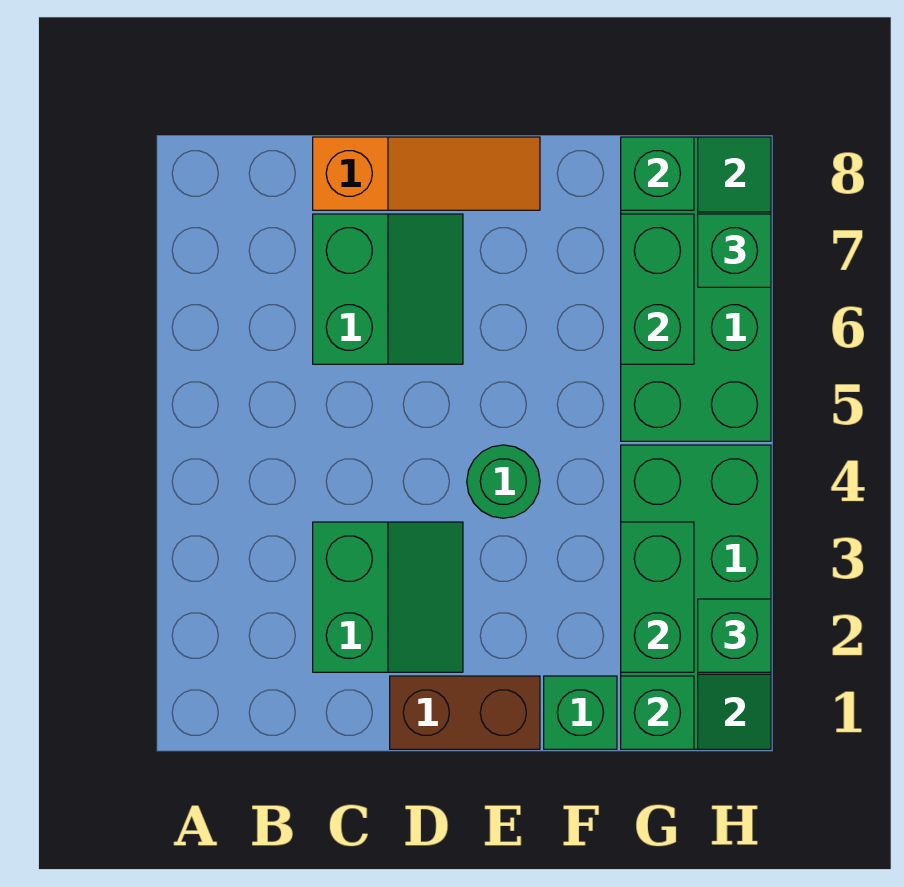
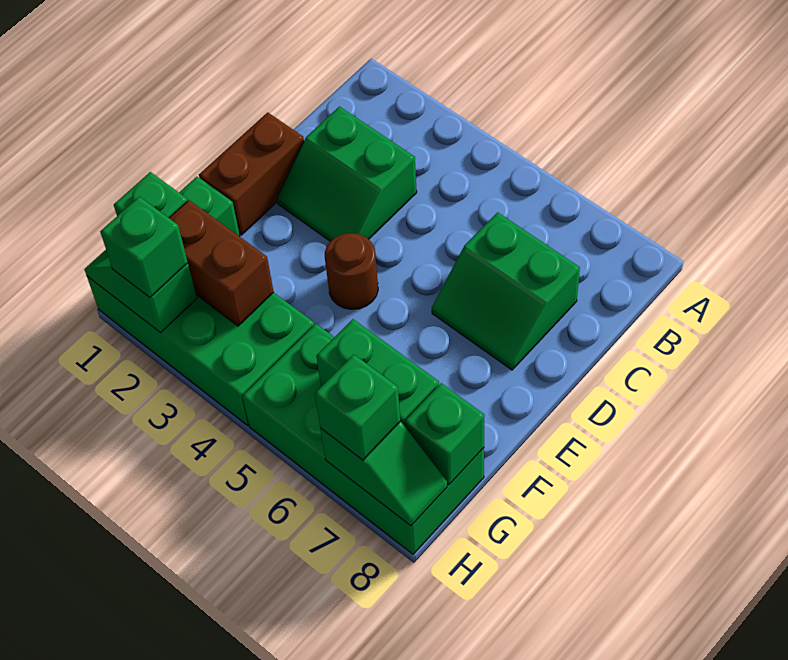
orange 1x3 slope [313,137,540,210] -> none
green 1x1 round brick [467,445,540,518] -> brown 1x1 round brick [325,233,378,309]
green 1x2 brick [621,522,694,672] -> brown 1x2 brick [169,200,274,326]

